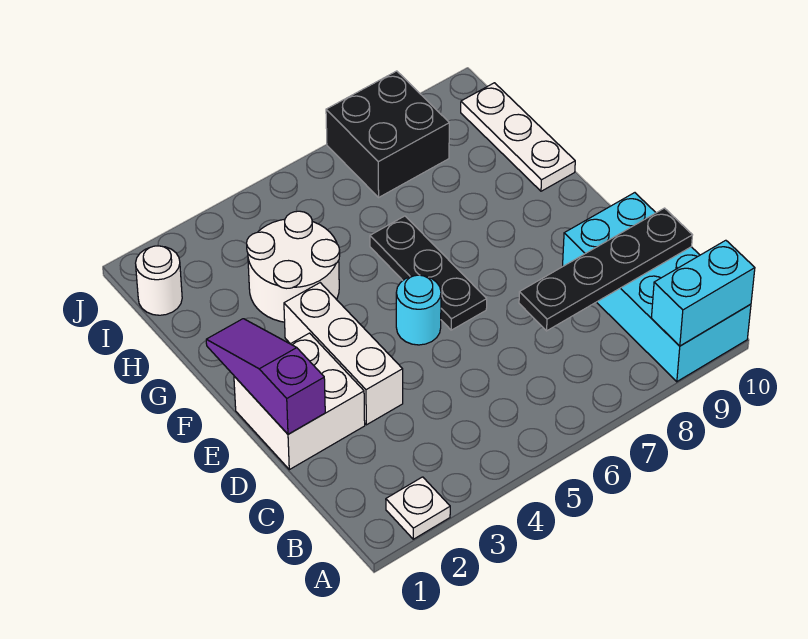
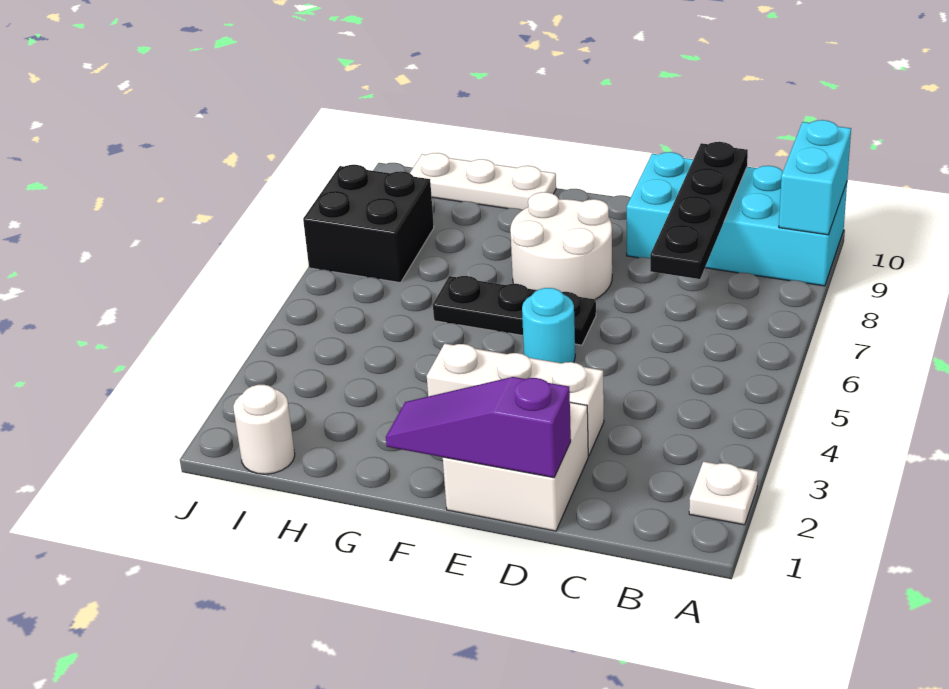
white 2x2 round brick [247,211,340,322] -> white 2x2 round brick moved to [510,192,612,299]

